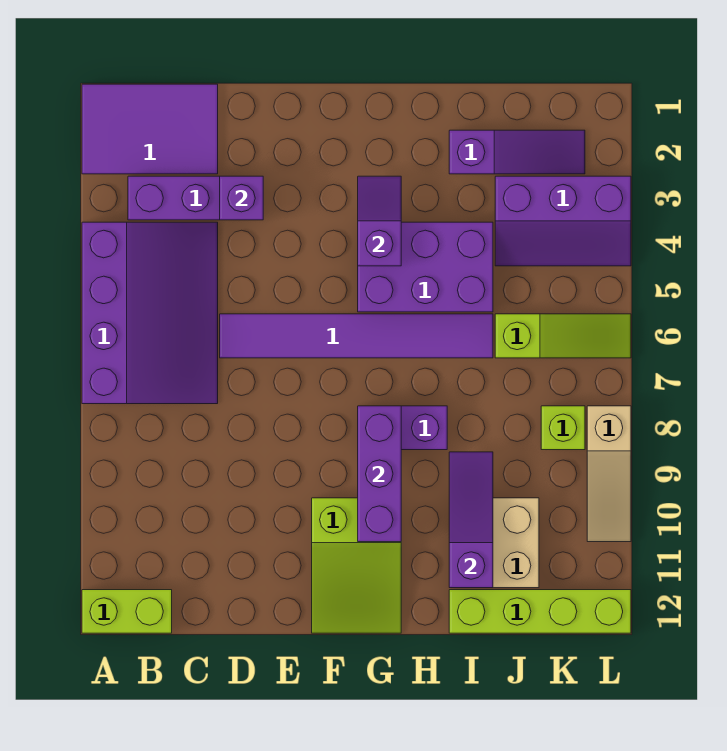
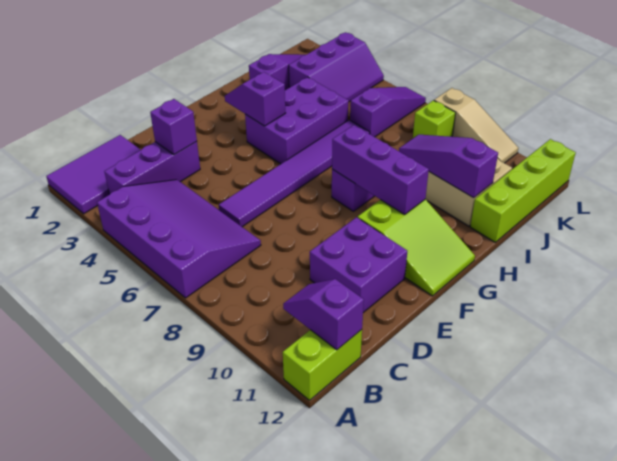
none -> purple 1x2 slope [283,279,364,350]
none -> purple 2x2 brick [310,217,407,313]
lime 1x3 slope [495,314,631,358] -> purple 1x3 slope [350,87,426,137]

